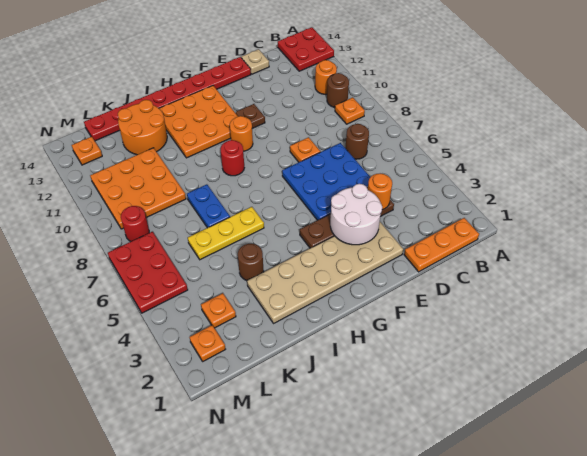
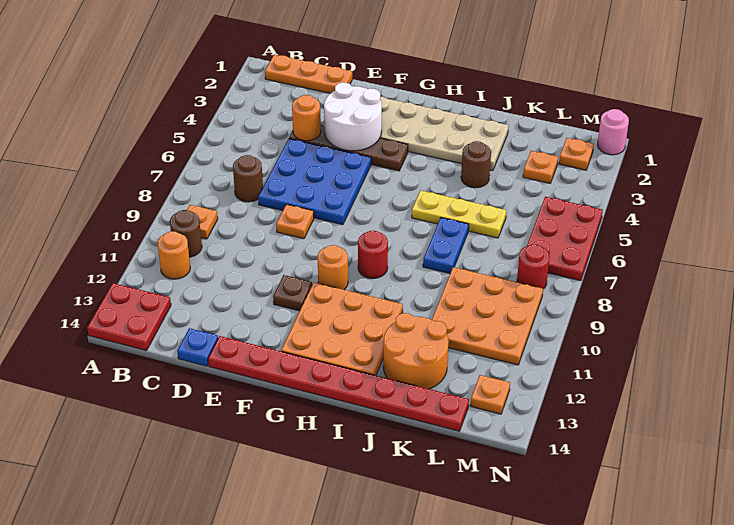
tan 1x1 plate [241,49,269,74] -> blue 1x1 plate [177,328,218,366]
none -> pink 1x1 round brick [598,109,629,155]

